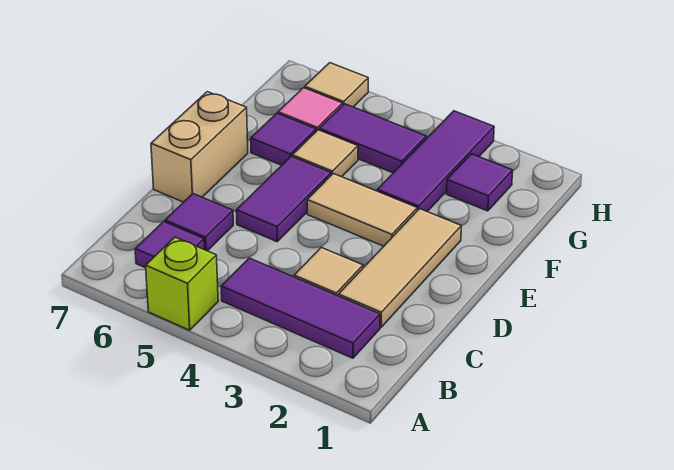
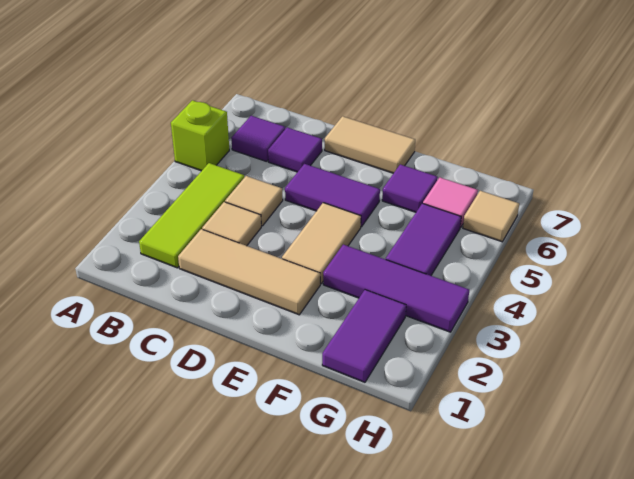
purple 1x3 tile [221,258,380,358] -> lime 1x3 tile [139,163,244,268]
tan 1x2 brick [151,92,248,202] -> tan 1x2 tile [325,116,415,173]
tan 1x1 tile [292,130,358,177] -> tan 1x1 tile moved to [225,176,283,226]
purple 1x1 tile [446,154,513,211] -> purple 1x2 tile [322,290,406,382]

